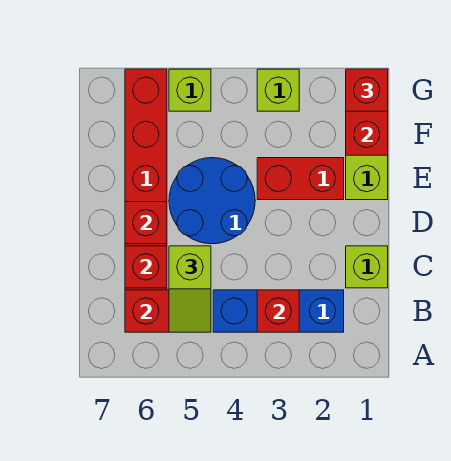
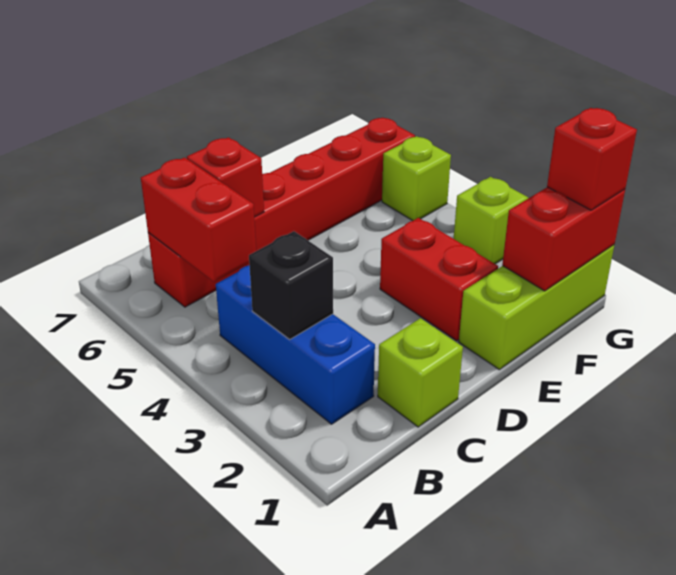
red 1x1 brick [257,290,299,332] -> black 1x1 brick [249,231,333,339]
lime 1x2 slope [169,246,211,332] -> none
blue 2x2 round brick [169,158,255,244] -> none
red 1x1 brick [125,202,167,244] -> none

